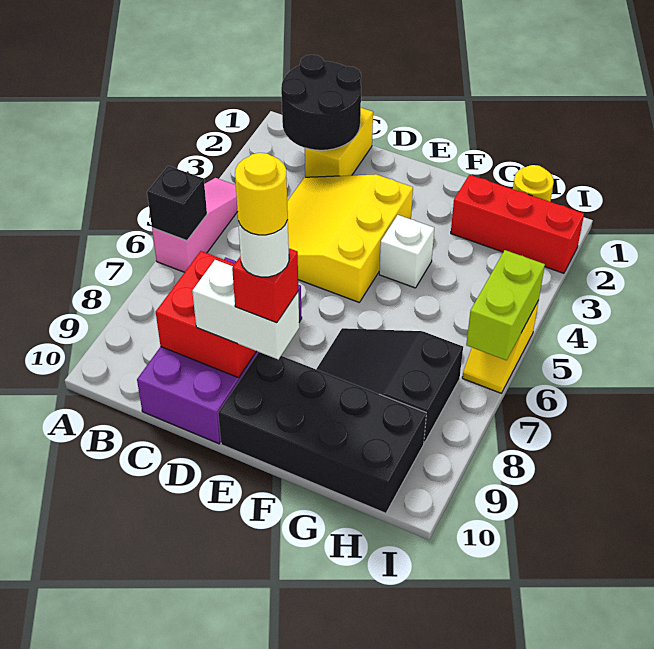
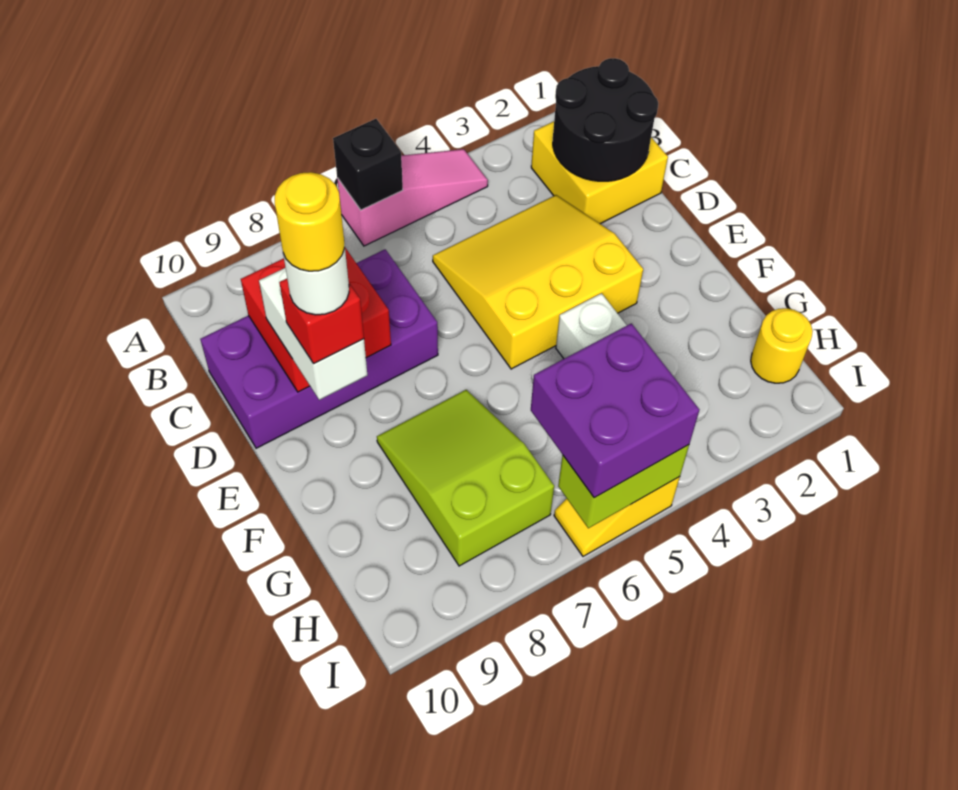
yellow 1x2 brick [305,108,373,177] -> yellow 2x2 brick [531,121,668,224]
black 2x4 brick [218,352,426,513] -> none
black 2x3 slope [316,328,463,443] -> lime 2x3 slope [377,390,554,566]
red 1x3 brick [451,175,584,273] -> none
none -> purple 2x2 brick [531,323,700,498]

